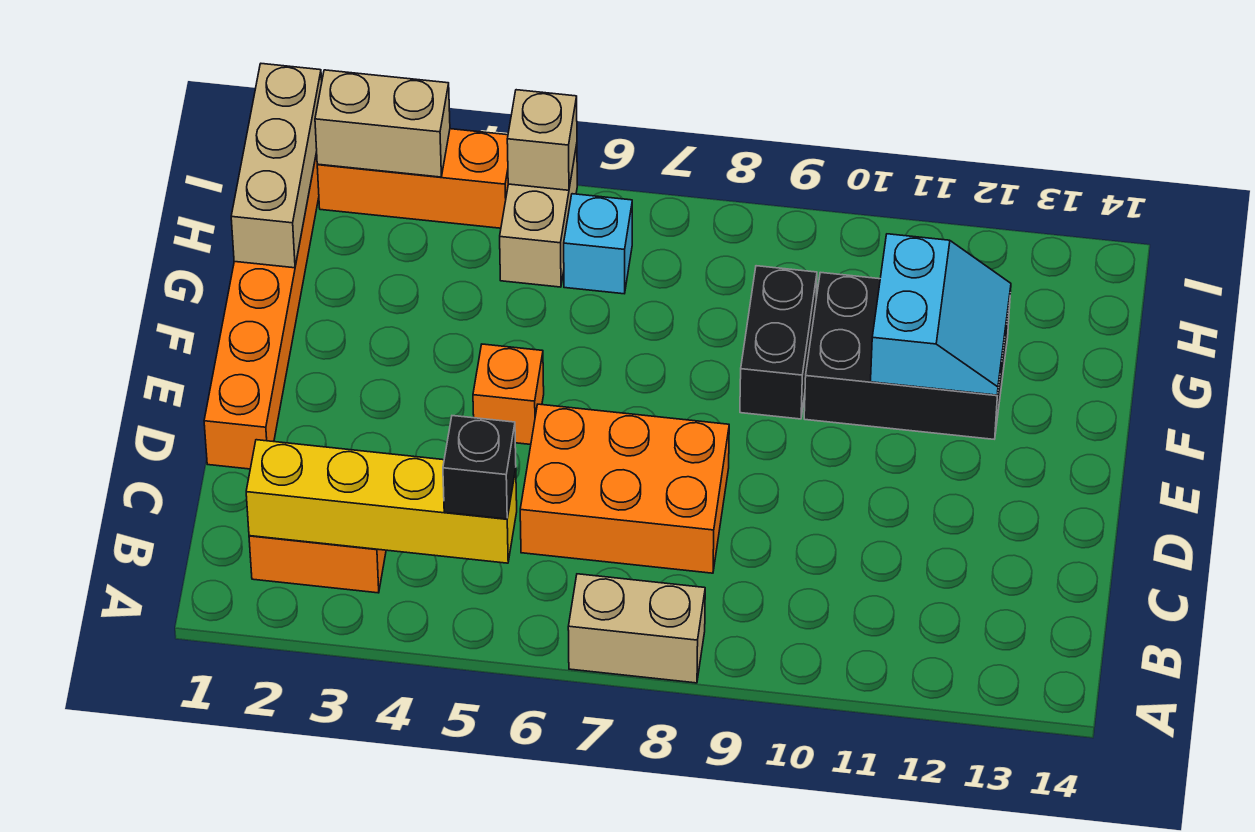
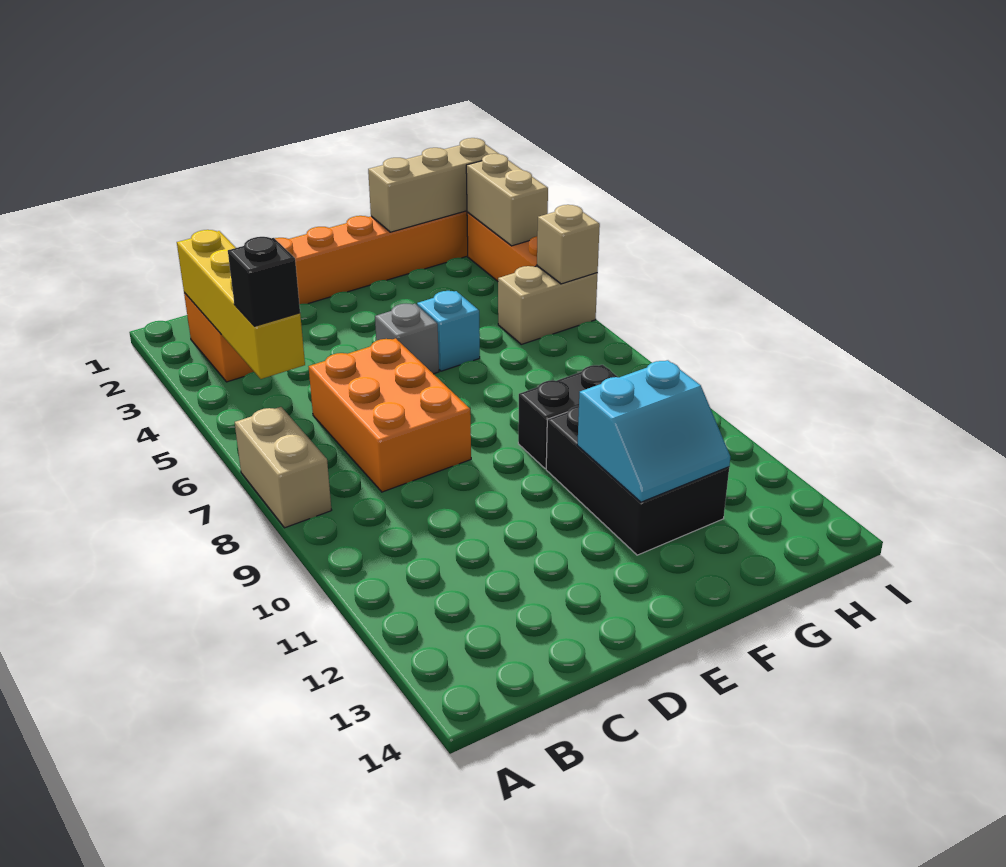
orange 1x1 brick [473,344,544,445] -> grey 1x1 brick [375,304,439,374]
cyan 1x1 brick [564,194,632,294] -> cyan 1x1 brick moved to [417,291,480,371]

